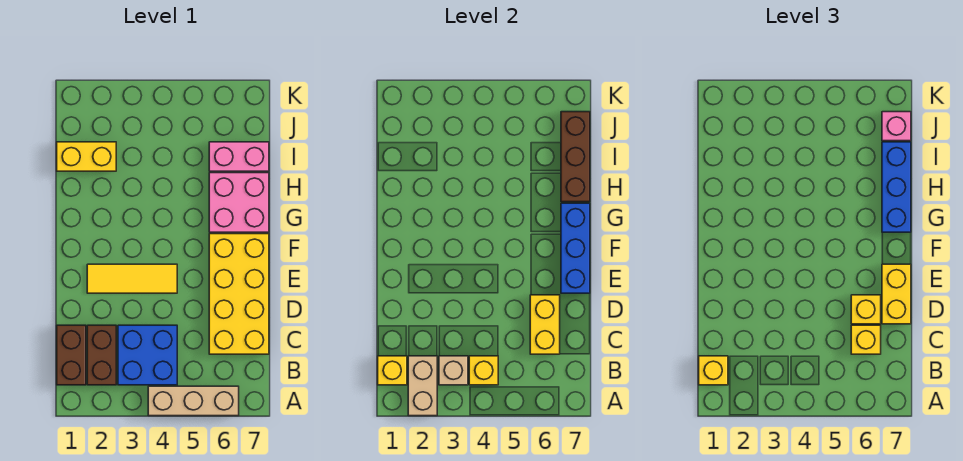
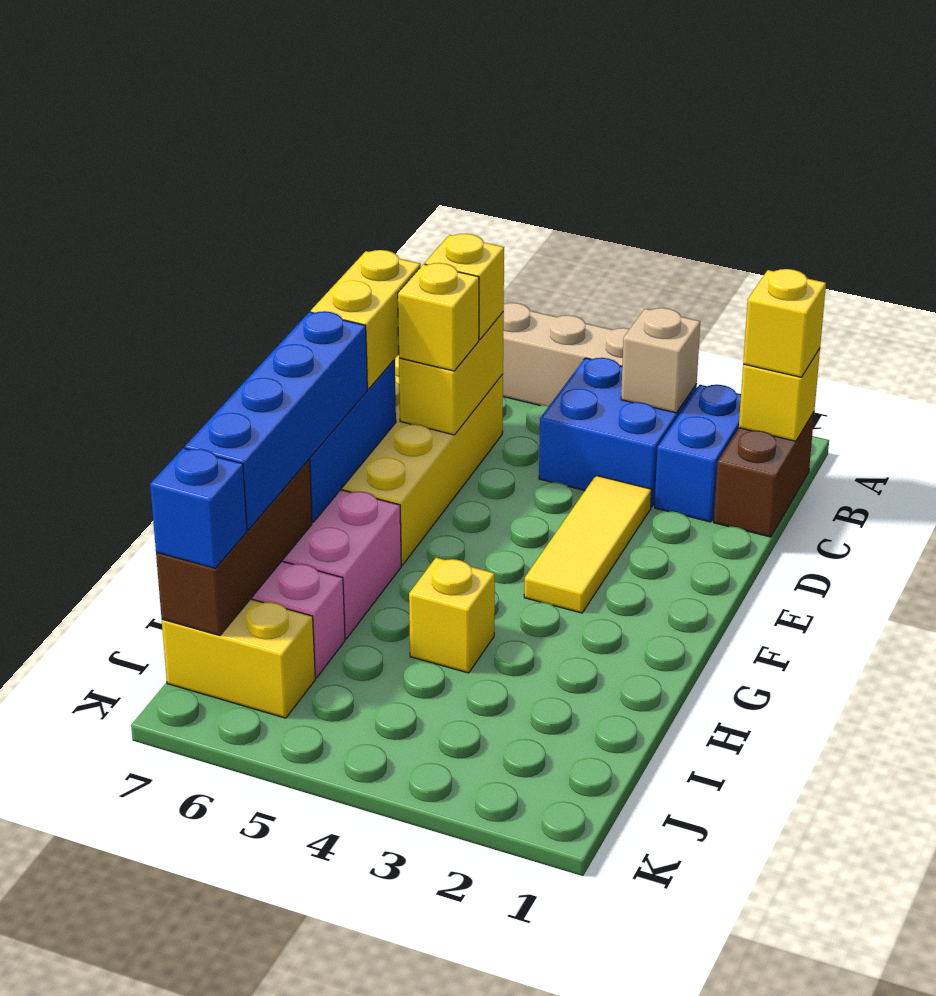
tan 1x2 brick [408,356,437,416] -> none
brown 1x2 brick [87,325,116,385] -> blue 1x2 brick [655,385,741,522]
yellow 1x1 brick [469,356,498,385] -> yellow 1x1 brick moved to [409,558,495,673]
yellow 1x3 tile [87,264,177,293] -> yellow 1x3 tile turned to [524,475,652,613]
blue 1x3 brick [882,142,911,232] -> blue 1x4 brick [185,311,367,530]
yellow 1x2 brick [57,142,116,171] -> yellow 1x2 brick moved to [162,599,315,718]
pink 1x1 brick [882,112,911,141] -> blue 1x1 brick [150,448,247,569]

